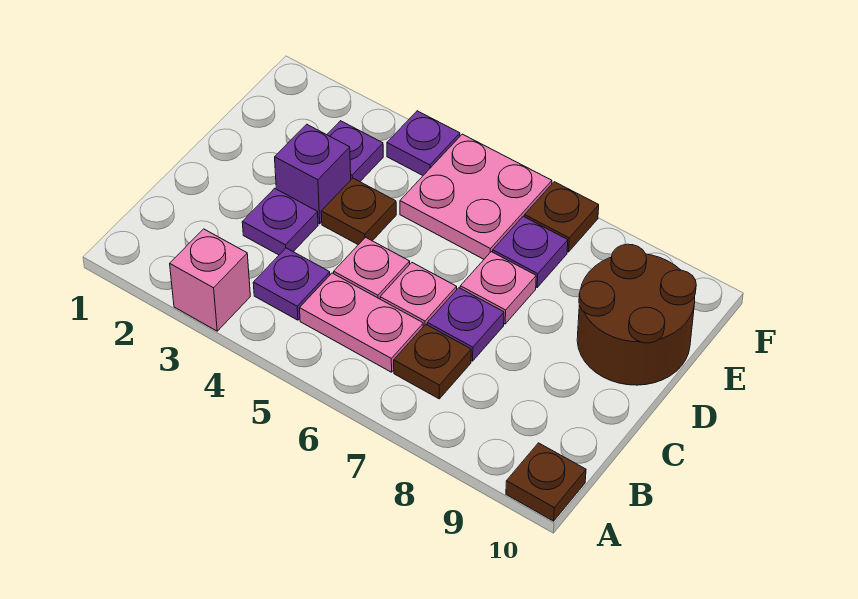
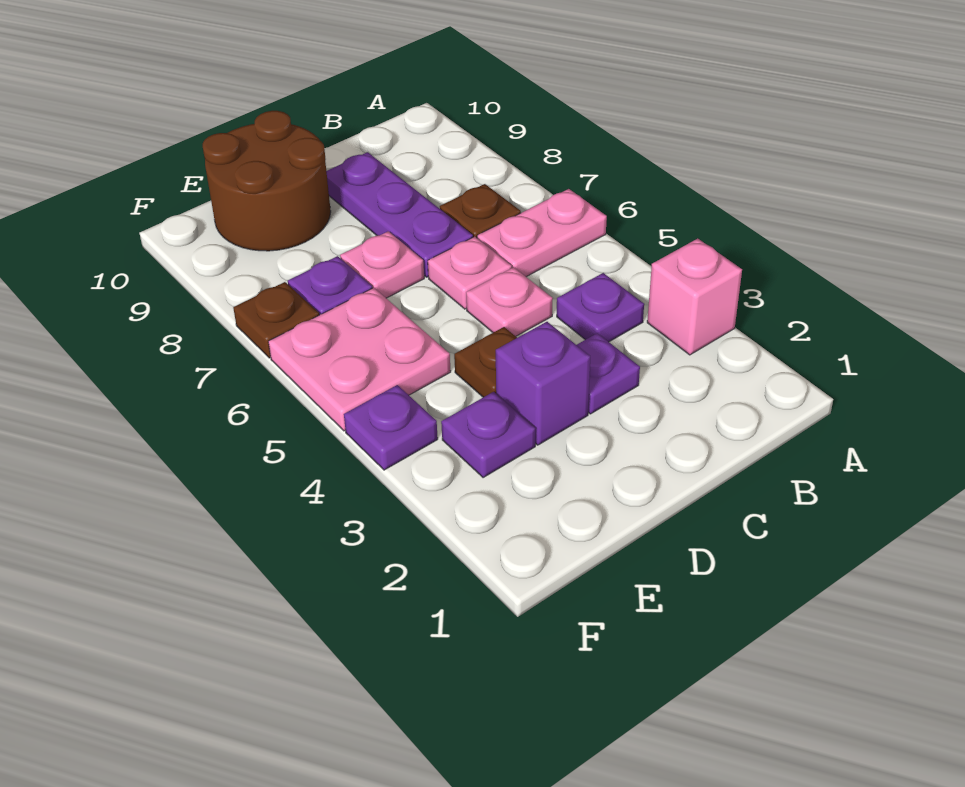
brown 1x1 plate [506,443,586,521] -> none
pink 1x2 plate [300,273,423,372] -> pink 1x2 plate turned to [477,189,607,277]
purple 1x1 plate [427,288,504,361] -> purple 1x3 plate [326,152,473,277]

